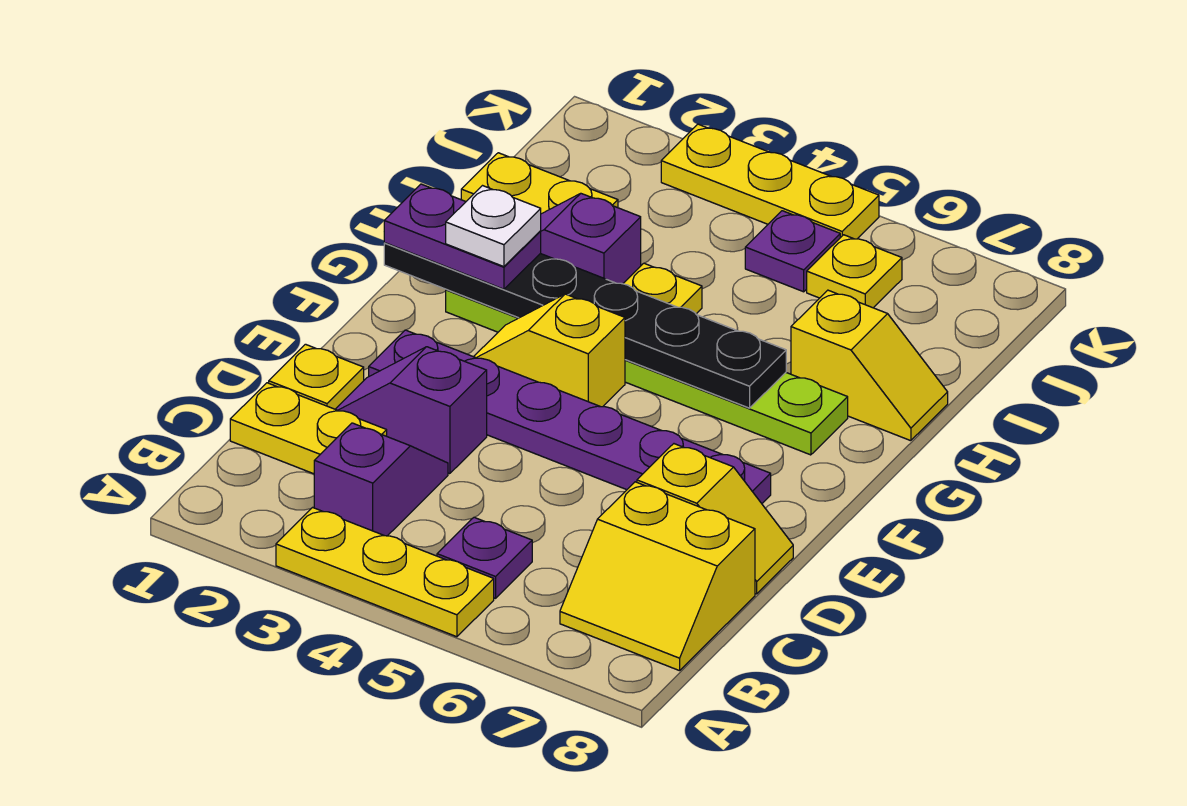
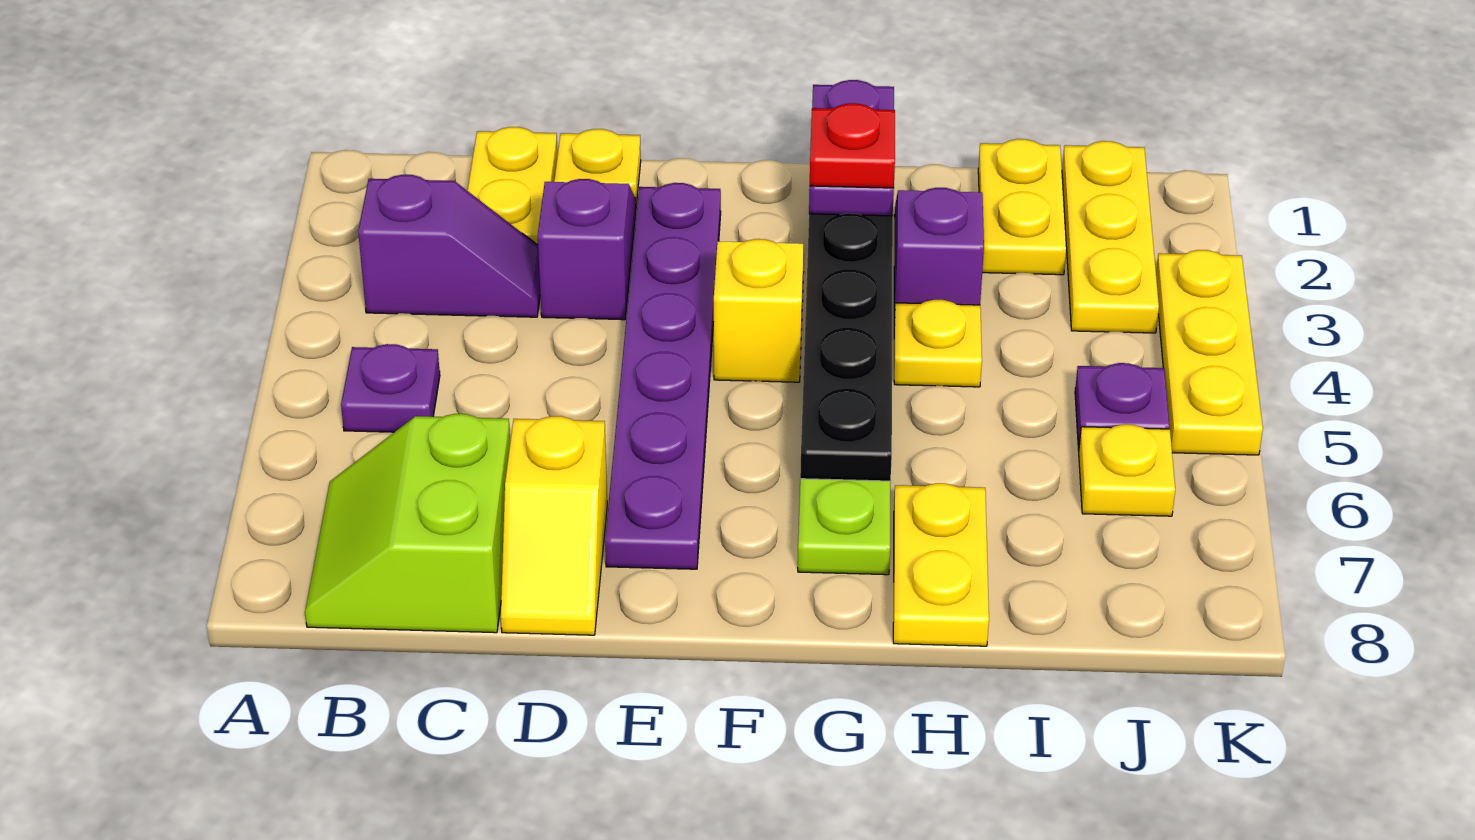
yellow 1x3 plate [276,508,494,637] -> yellow 1x3 plate moved to [1062,141,1159,333]
yellow 2x2 slope [560,482,755,671] -> lime 2x2 slope [305,414,510,633]
white 1x1 plate [446,186,541,267] -> red 1x1 plate [810,103,895,188]
yellow 1x2 slope [791,290,948,441] -> yellow 1x2 plate [893,483,989,646]

